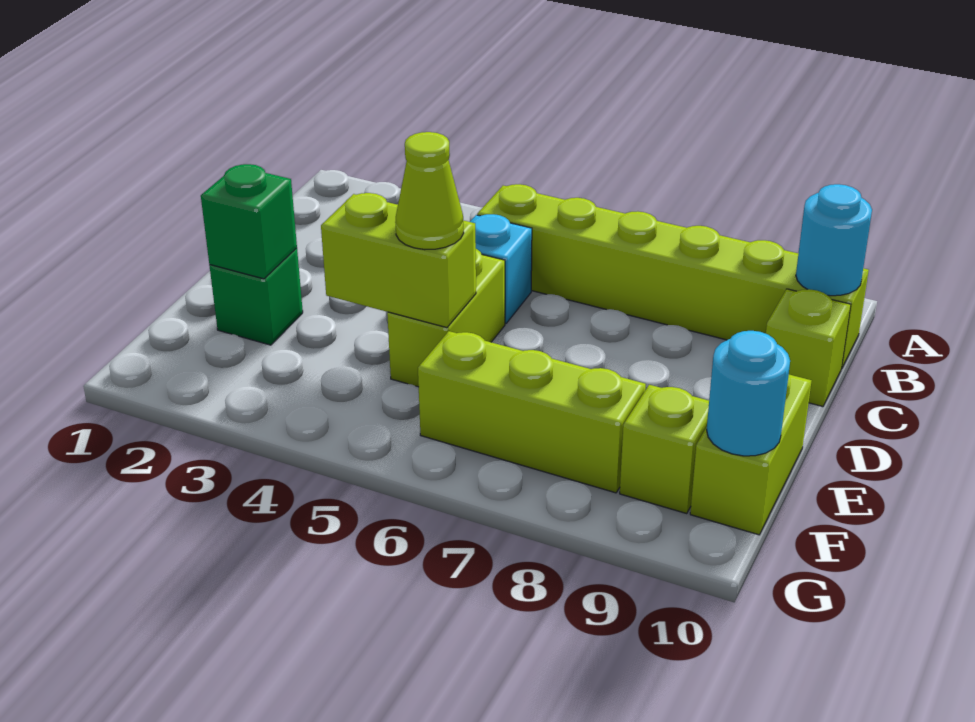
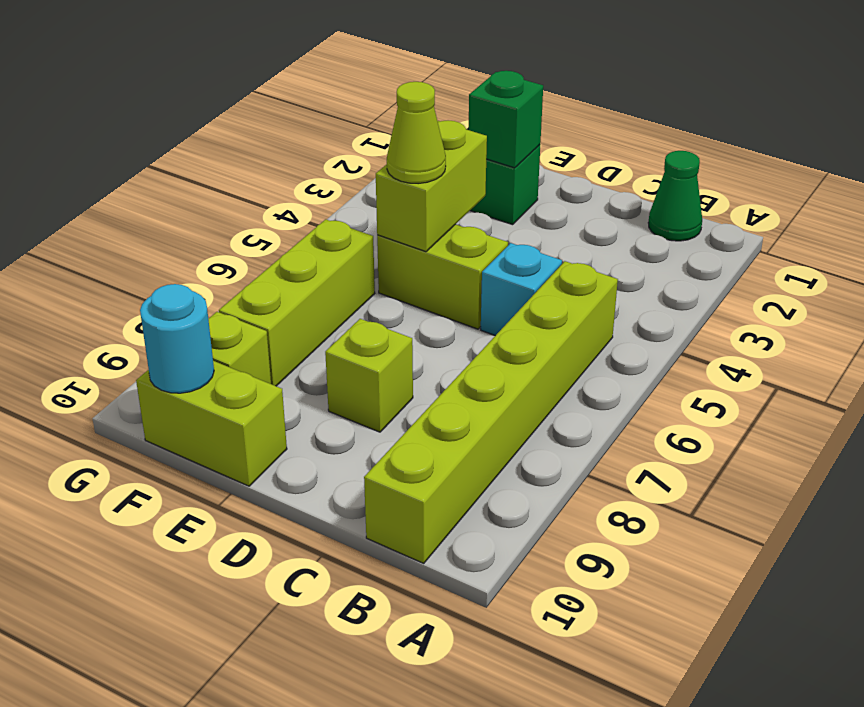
none -> green 1x1 cone [648,151,702,241]
cyan 1x1 round brick [796,184,872,296] -> none
lime 1x1 brick [766,289,851,407] -> lime 1x1 brick moved to [325,319,413,432]

